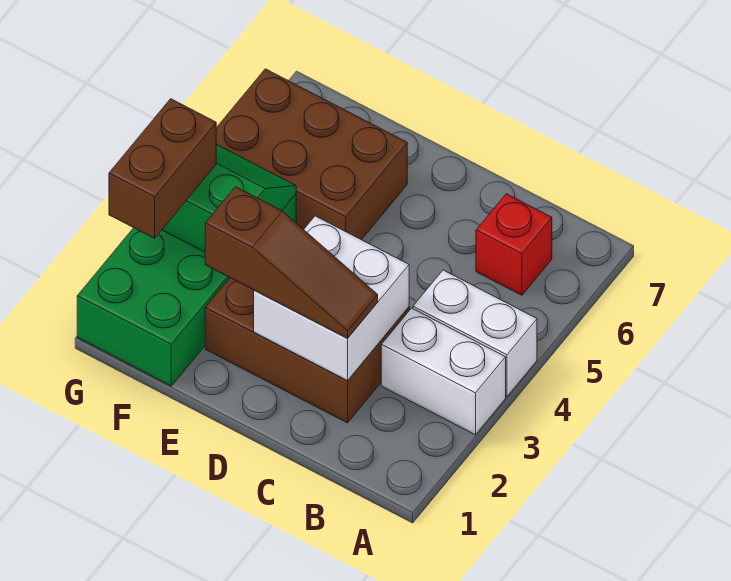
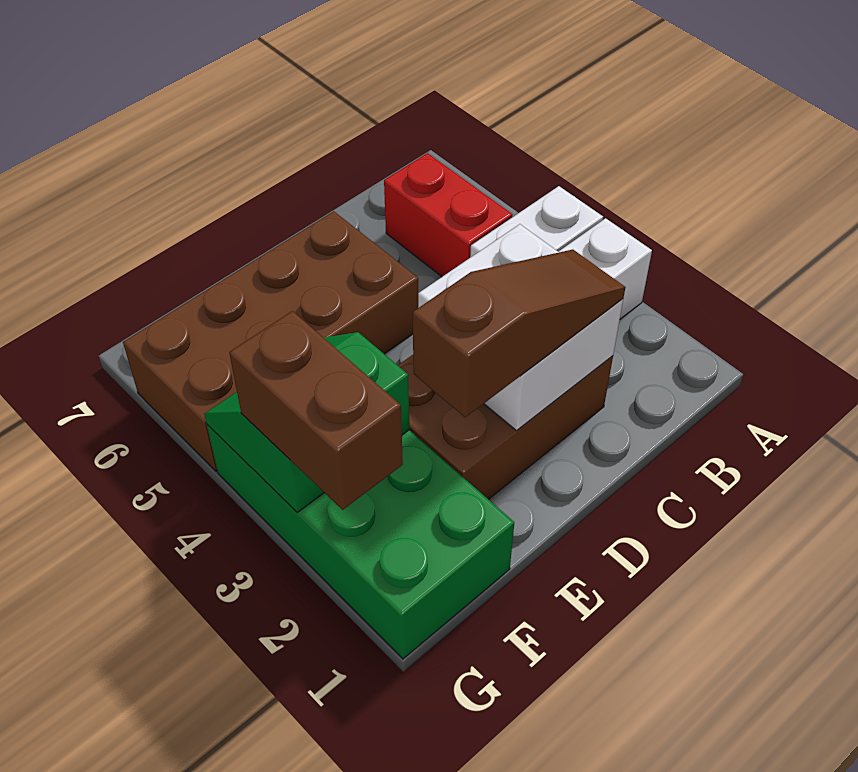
red 1x1 brick [476,194,552,295] -> red 1x2 brick [384,153,512,277]
brown 2x3 brick [216,69,407,240] -> brown 2x4 brick [123,211,418,471]

